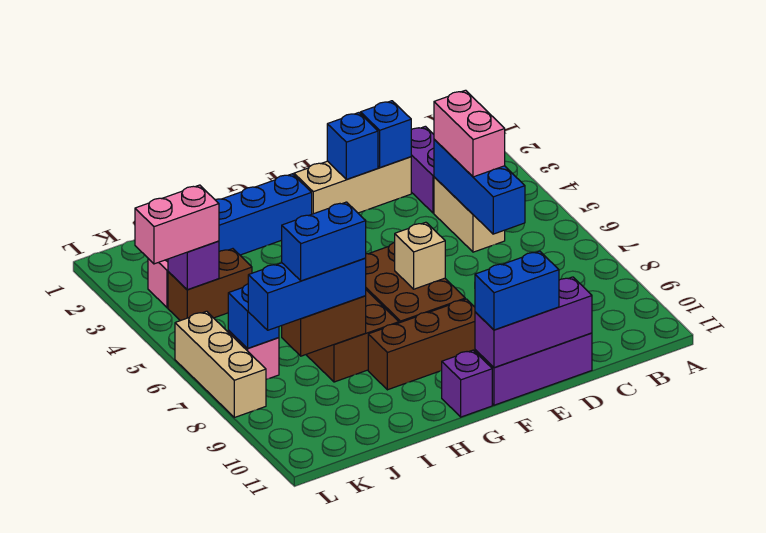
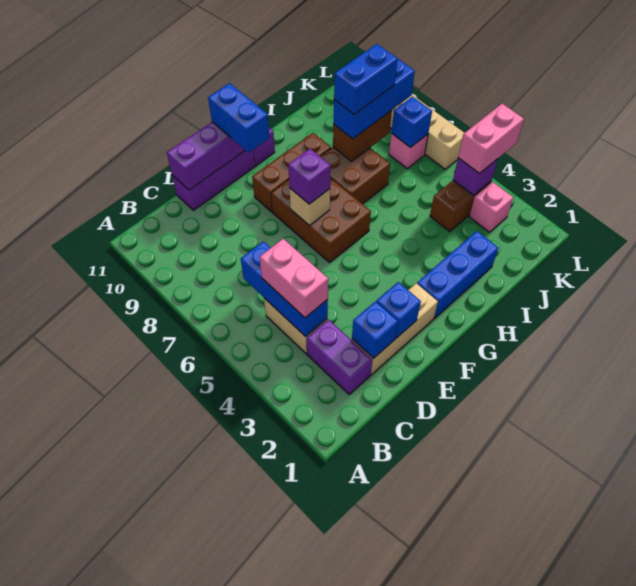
blue 1x2 brick [475,251,559,330] -> blue 1x2 brick turned to [208,83,270,153]
none -> purple 1x1 brick [288,149,331,204]

